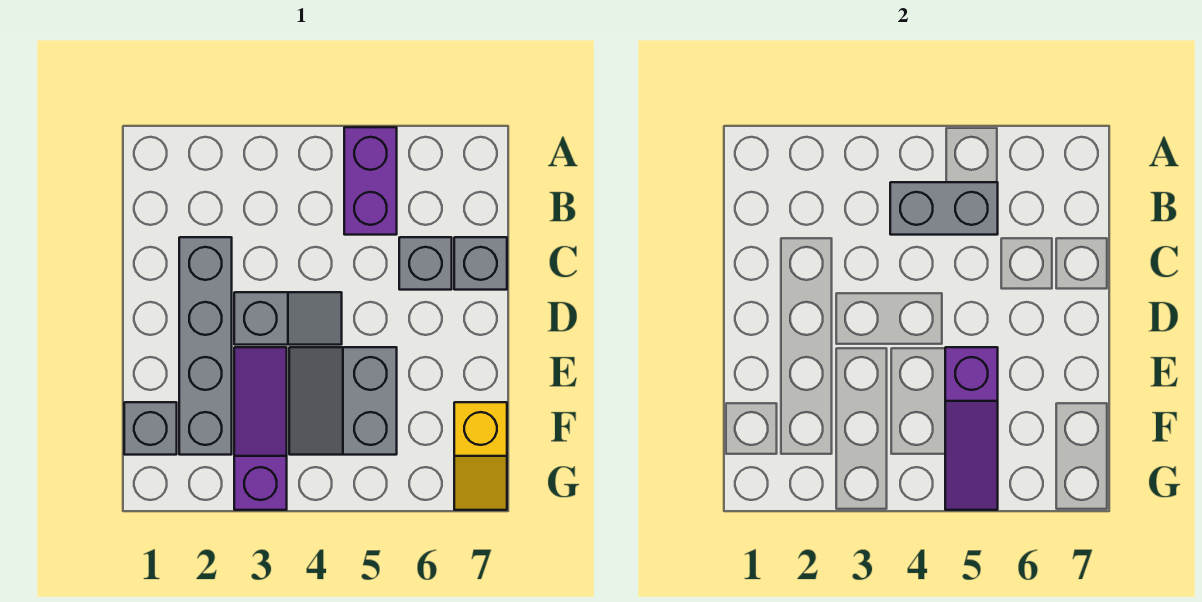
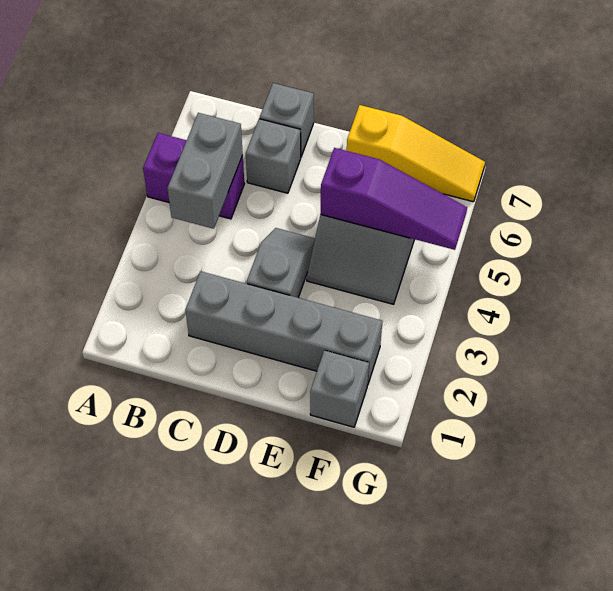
purple 1x3 slope [234,347,287,510] -> none
yellow 1x2 slope [454,402,507,510] -> yellow 1x3 slope [347,105,485,202]

